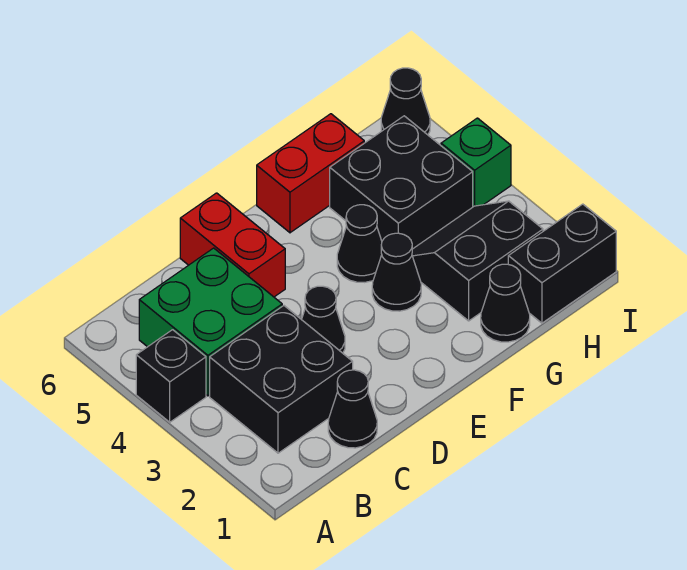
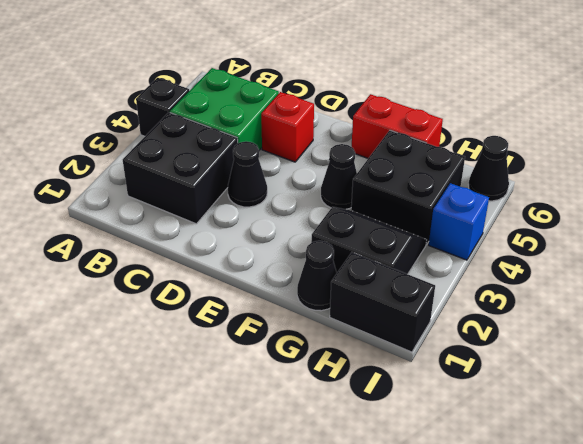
black 1x1 cone [328,370,377,448] -> none
red 1x2 brick [180,193,285,297] -> red 1x1 brick [261,92,314,162]
black 1x1 cone [372,233,421,311] -> none
green 1x1 brick [441,118,511,207] -> blue 1x1 brick [429,183,489,260]

